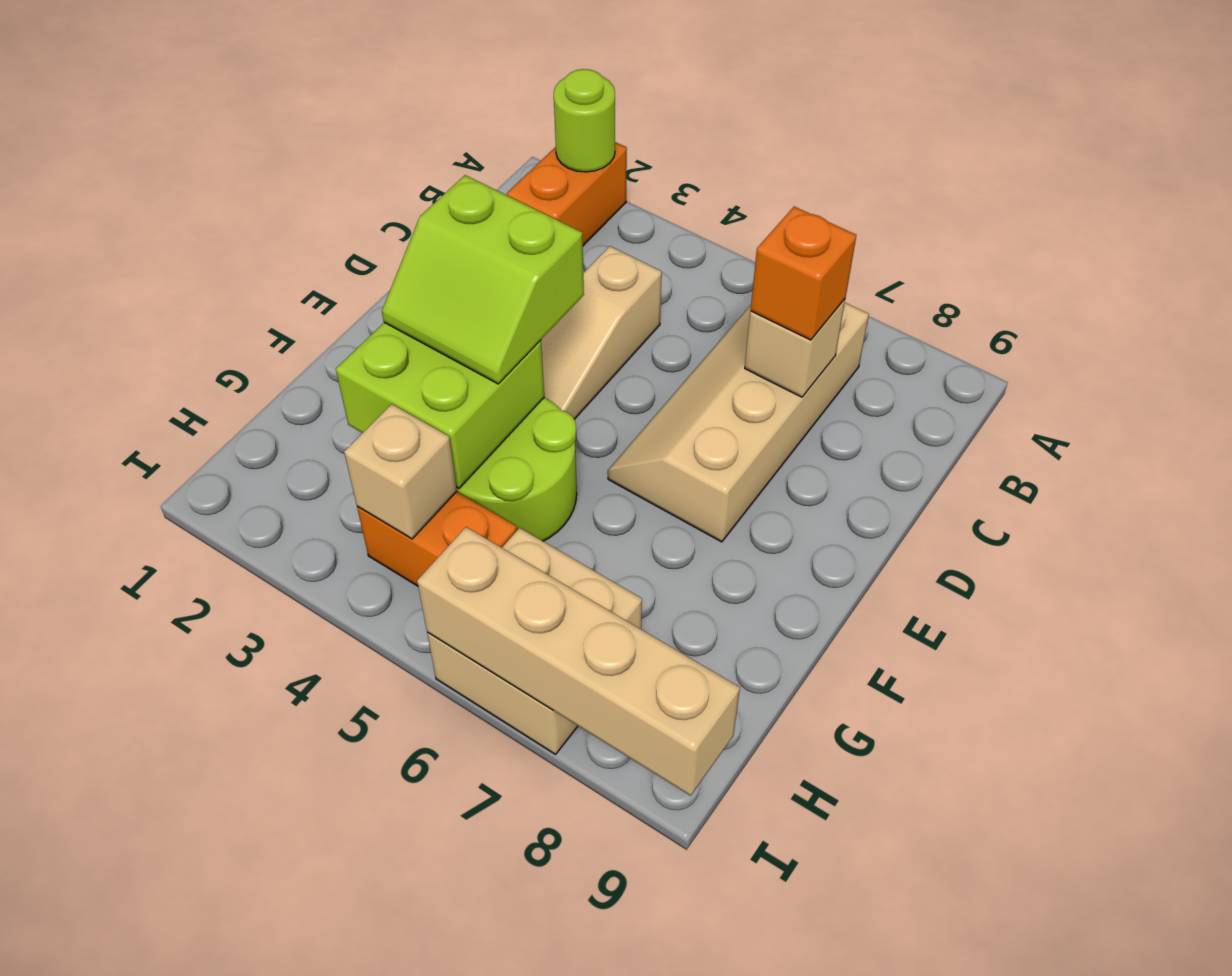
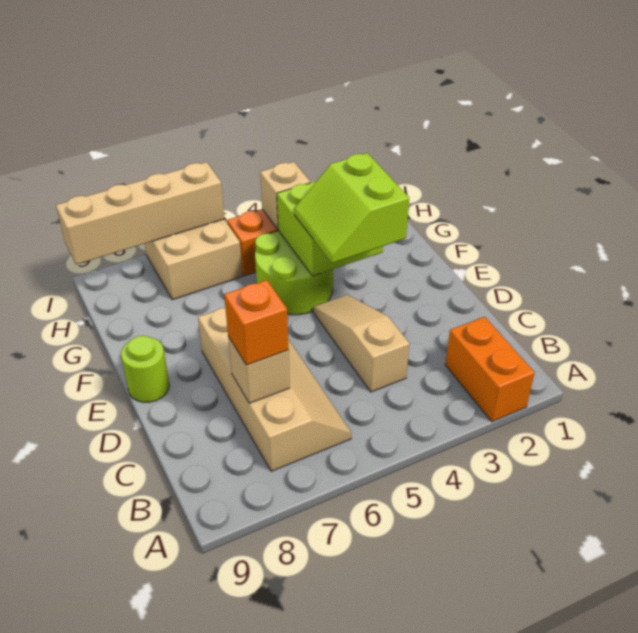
lime 1x1 round brick [554,69,615,172] -> lime 1x1 round brick moved to [121,336,169,402]
lime 2x2 slope [382,175,584,384] -> lime 2x2 slope turned to [294,153,409,263]

